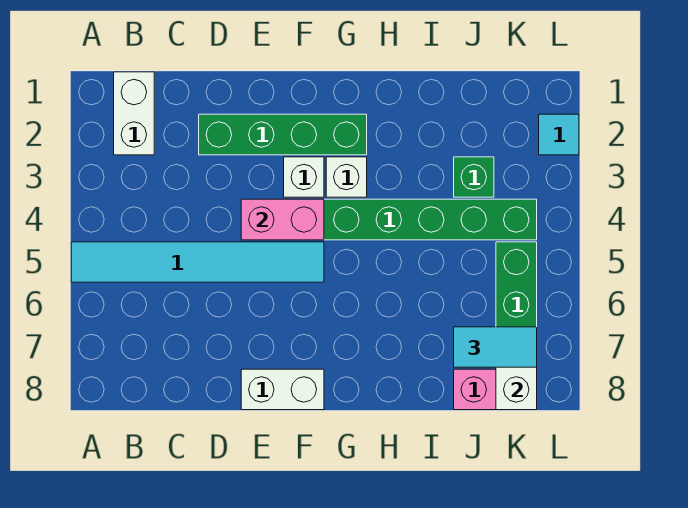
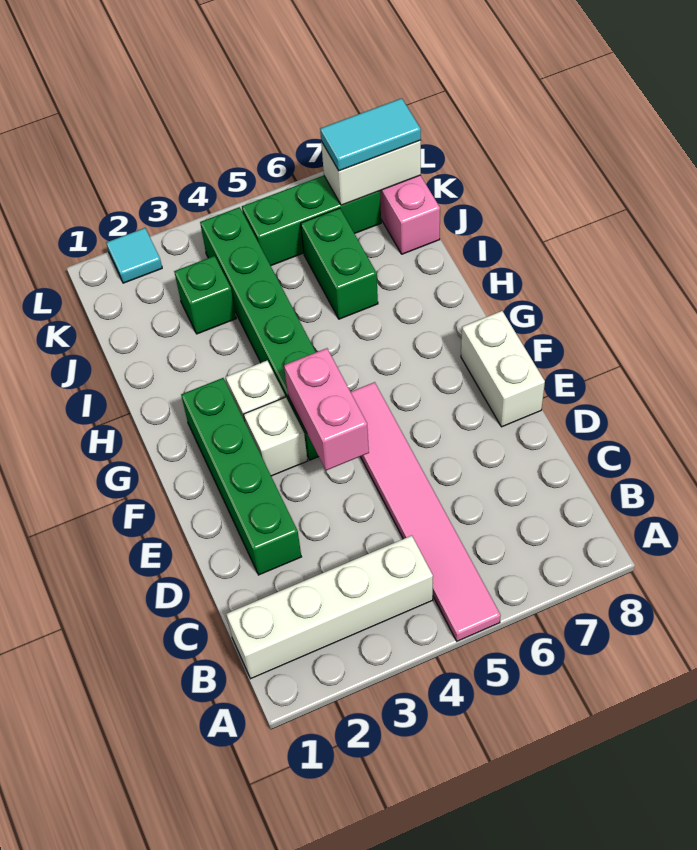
cyan 1x6 tile [71,242,324,282] -> pink 1x6 tile [351,382,501,641]
white 1x2 brick [114,72,154,155] -> white 1x4 brick [226,536,433,679]
none -> green 1x2 brick [301,208,378,319]
cyan 1x2 tile [454,327,537,367] -> cyan 1x2 tile turned to [320,98,421,171]

